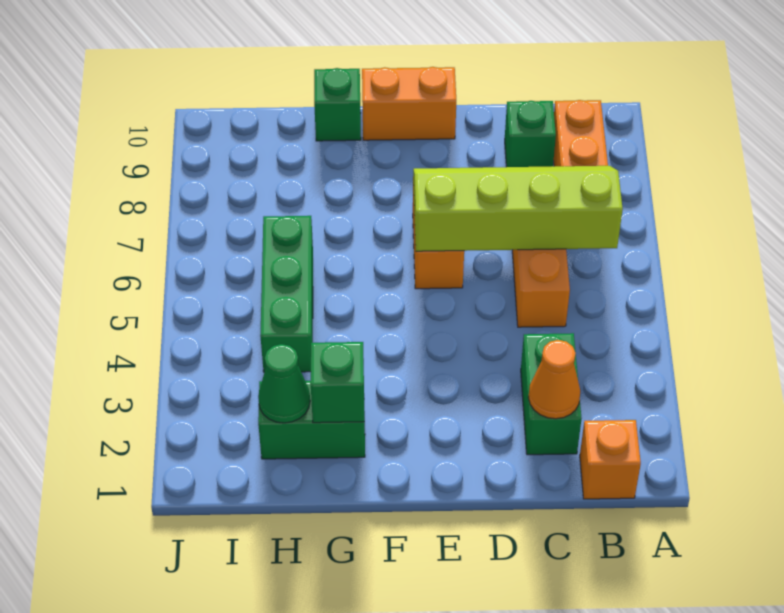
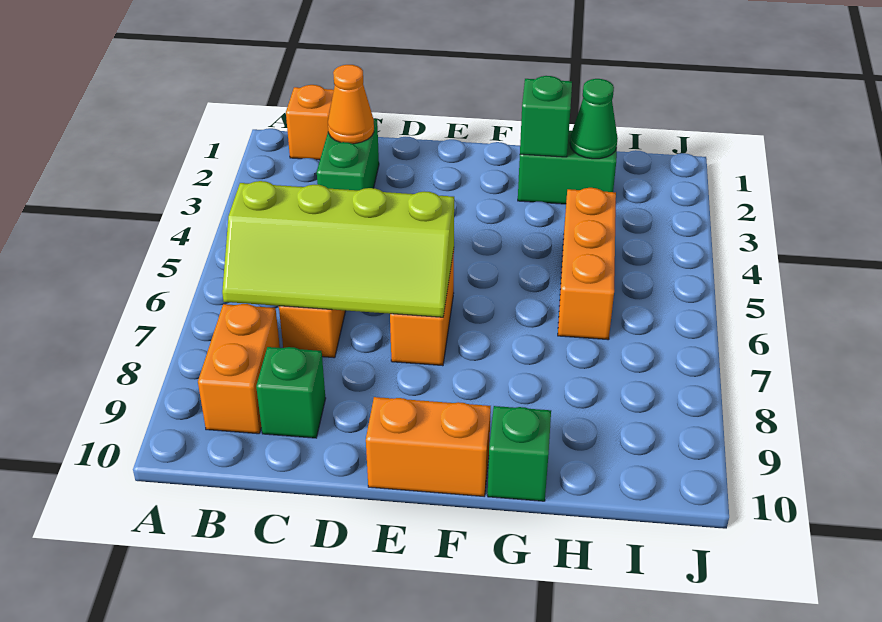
green 1x3 brick [260,216,313,372] -> orange 1x3 brick [558,188,616,340]

